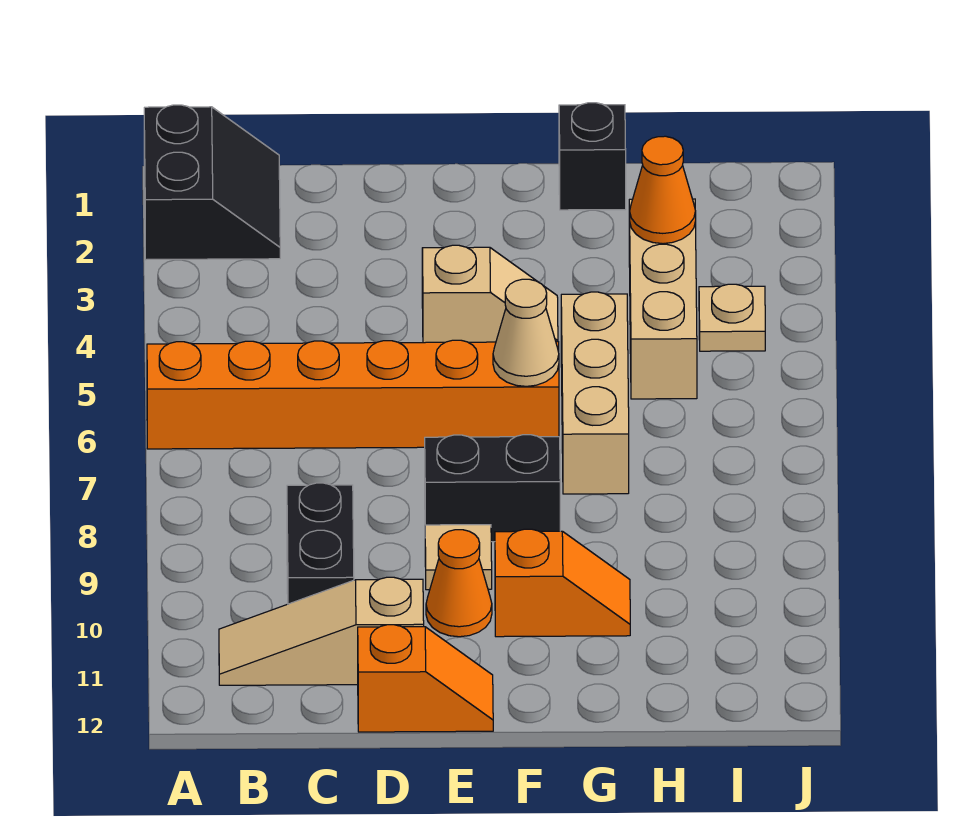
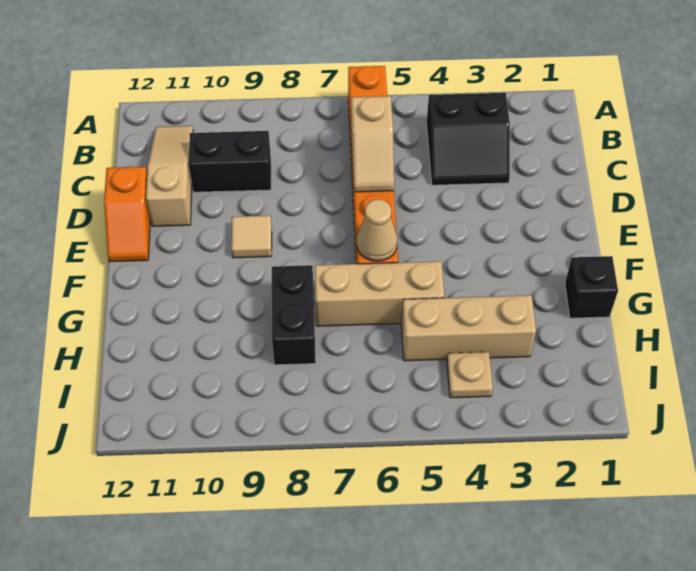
black 2x2 slope [144,105,280,260] -> black 2x2 slope moved to [427,93,510,185]
tan 1x2 slope [422,245,558,343] -> tan 1x2 slope moved to [351,96,394,192]
black 1x2 brick [425,435,560,542] -> black 1x2 brick moved to [272,265,316,365]
orange 1x1 cone [426,530,492,637] -> none
orange 1x2 slope [495,529,630,637] -> none
orange 1x1 cone [630,136,696,244] -> none

